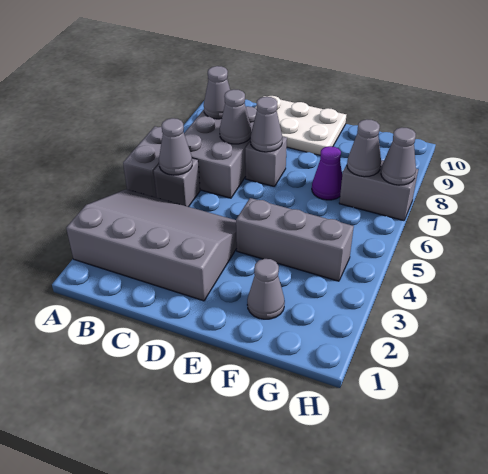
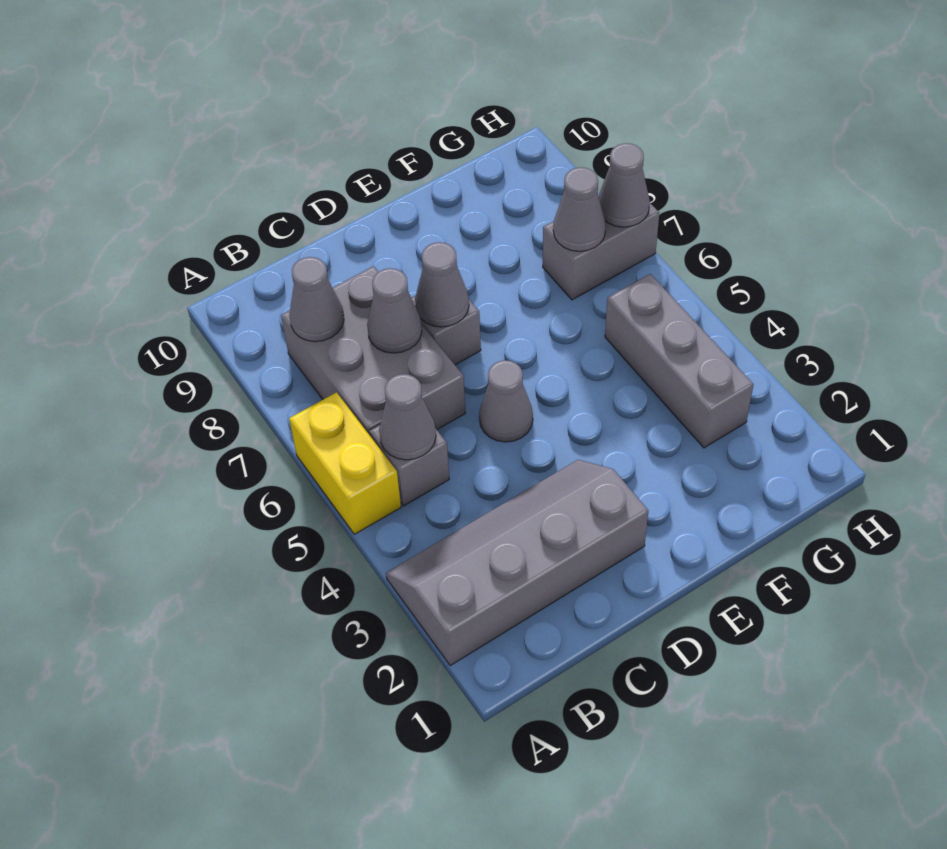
grey 3x4 slope [66,189,237,301] -> grey 2x4 slope [386,460,648,666]
grey 1x2 brick [123,126,163,198] -> yellow 1x2 brick [289,392,401,534]
white 2x3 plate [255,96,346,155] -> none
grey 1x3 brick [236,198,354,281] -> grey 1x3 brick turned to [605,274,754,448]
grey 1x1 cone [247,259,285,319] -> grey 1x1 cone moved to [479,360,533,442]
purple 1x1 cone [312,146,342,200] -> none

